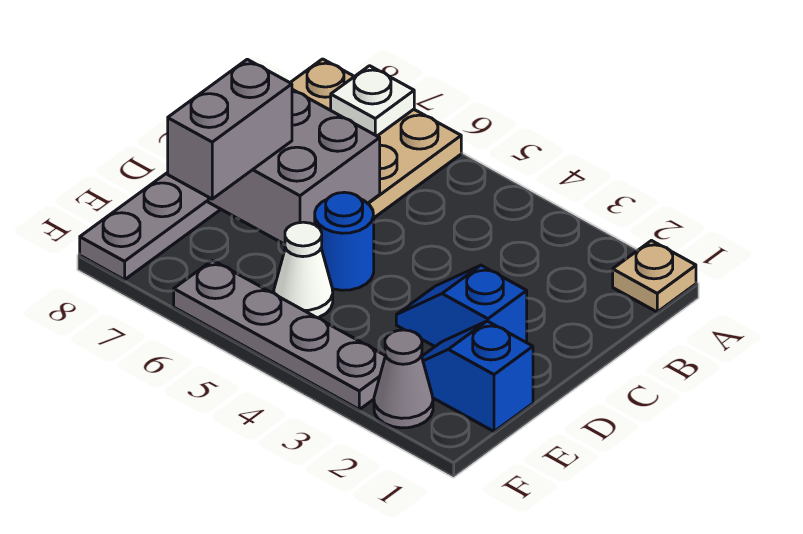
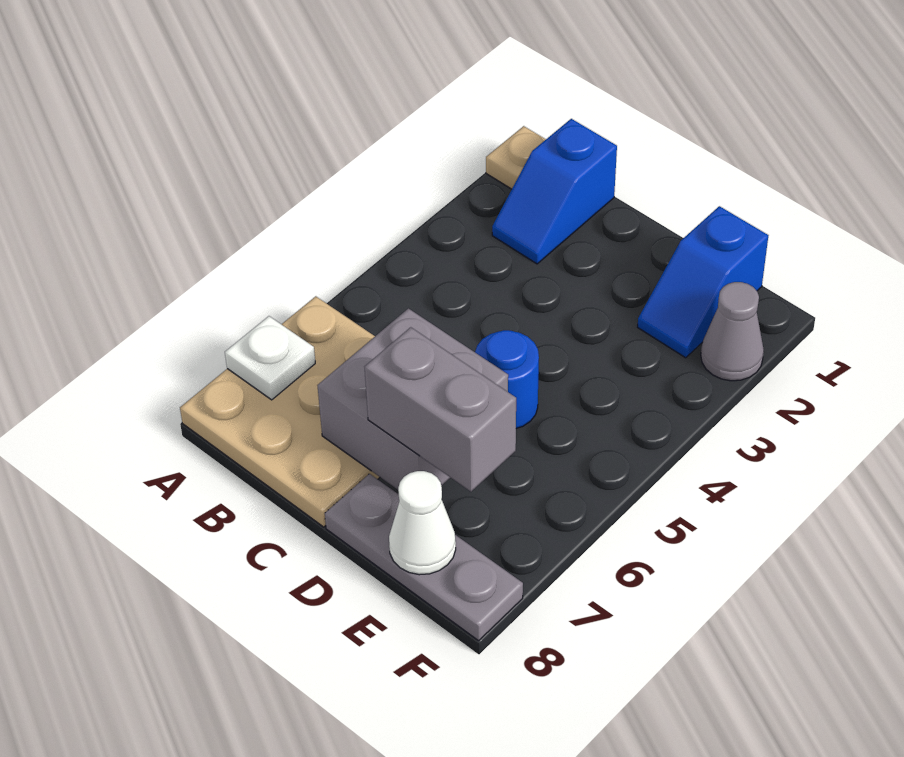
blue 1x2 slope [396,265,527,346] -> blue 1x2 slope moved to [492,119,617,264]
white 1x1 cone [274,222,333,318] -> white 1x1 cone moved to [389,471,456,575]
grey 1x4 plate [174,260,385,409] -> none

